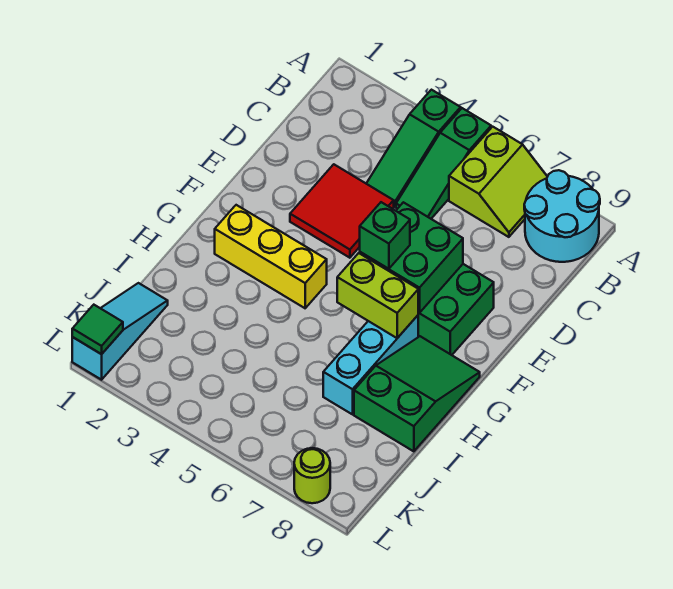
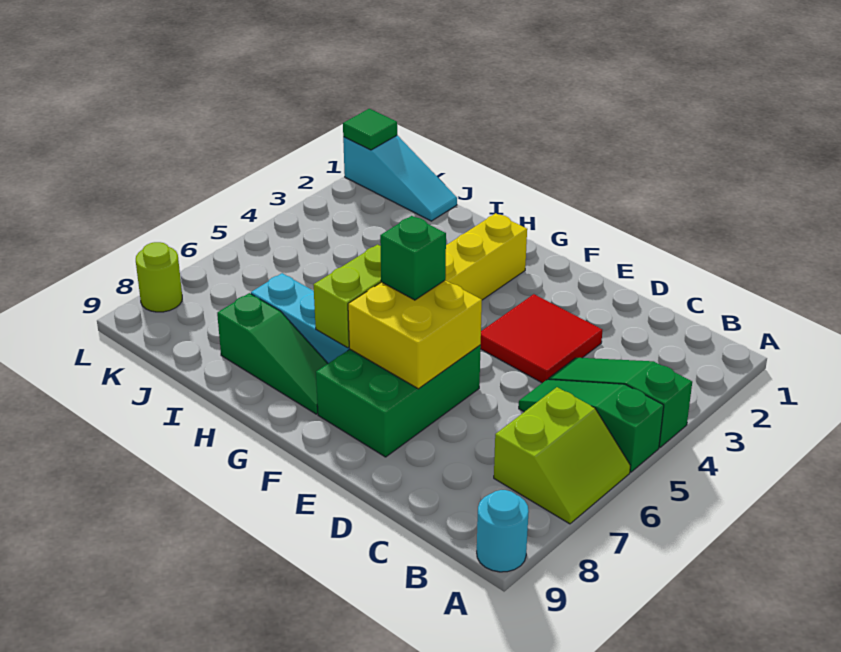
lime 2x2 slope [449,127,547,237] -> lime 2x2 slope turned to [494,387,630,524]
cyan 2x2 round brick [524,170,600,262] -> cyan 1x1 round brick [477,490,529,572]
green 2x2 brick [360,202,463,313] -> yellow 2x2 brick [348,280,482,389]
green 2x3 slope [354,336,480,451] -> green 1x3 slope [217,293,328,414]

